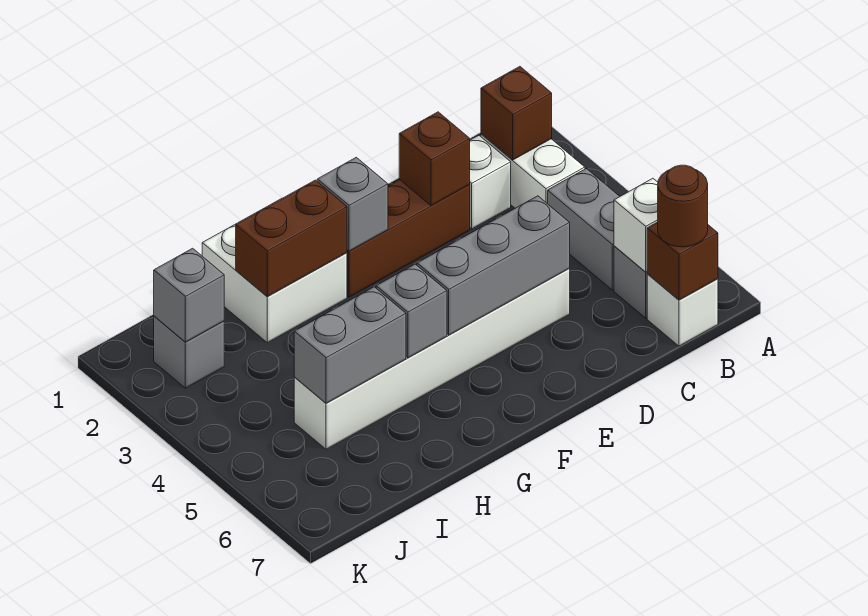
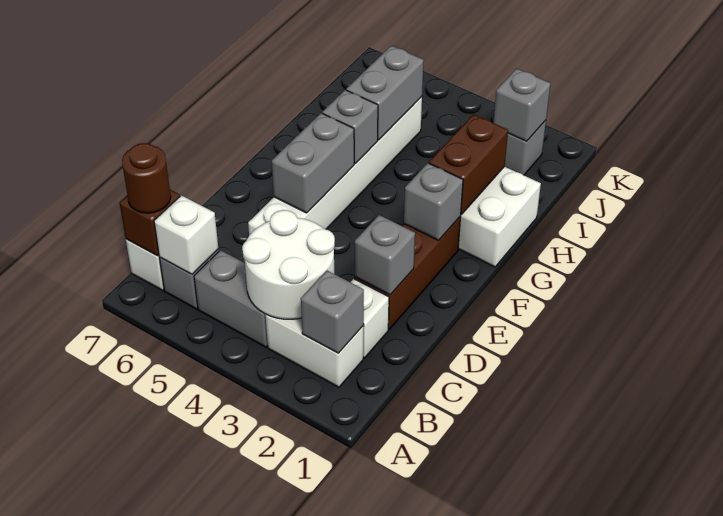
brown 1x1 brick [481,67,552,160] -> grey 1x1 brick [301,271,364,353]
none -> white 2x2 round brick [242,210,335,319]
brown 1x1 brick [399,112,470,205] -> grey 1x1 brick [355,215,415,295]
grey 1x3 brick [417,196,570,335] -> grey 1x2 brick [272,113,354,213]

